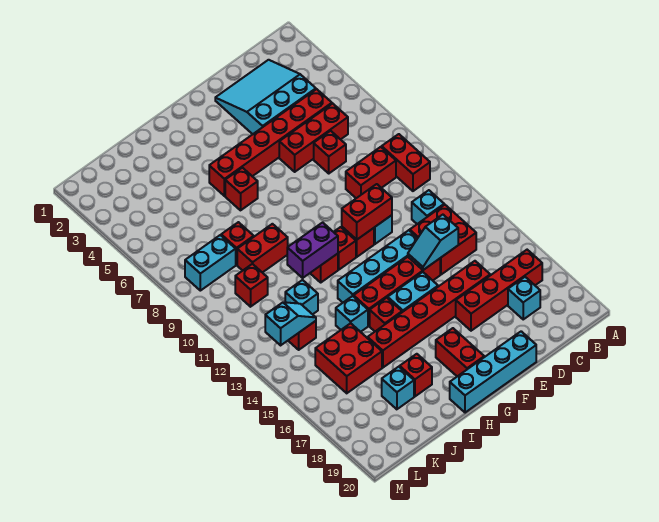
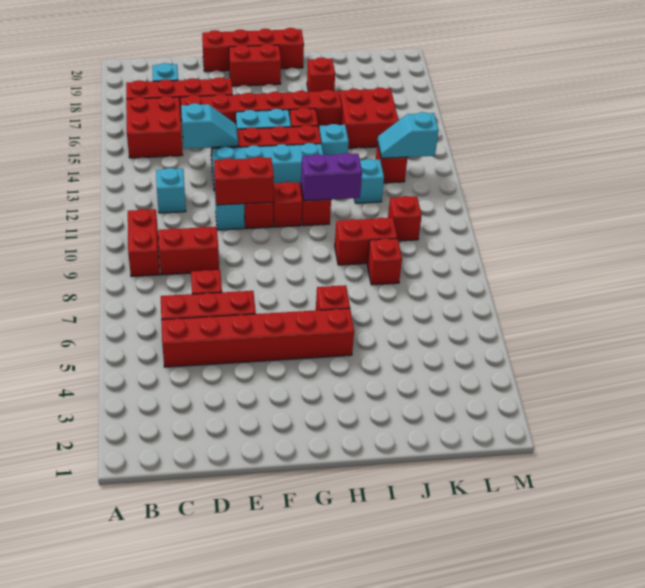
cyan 3x3 slope [215,60,316,134] -> none
red 2x2 brick [410,205,476,275] -> red 2x2 brick moved to [126,96,183,158]
cyan 1x4 brick [450,331,536,413] -> red 1x4 brick [202,28,304,72]
red 1x2 brick [436,328,484,376] -> red 1x2 brick turned to [229,44,281,86]
cyan 1x1 brick [382,367,414,409] -> none
cyan 1x2 brick [185,235,236,291] -> none

